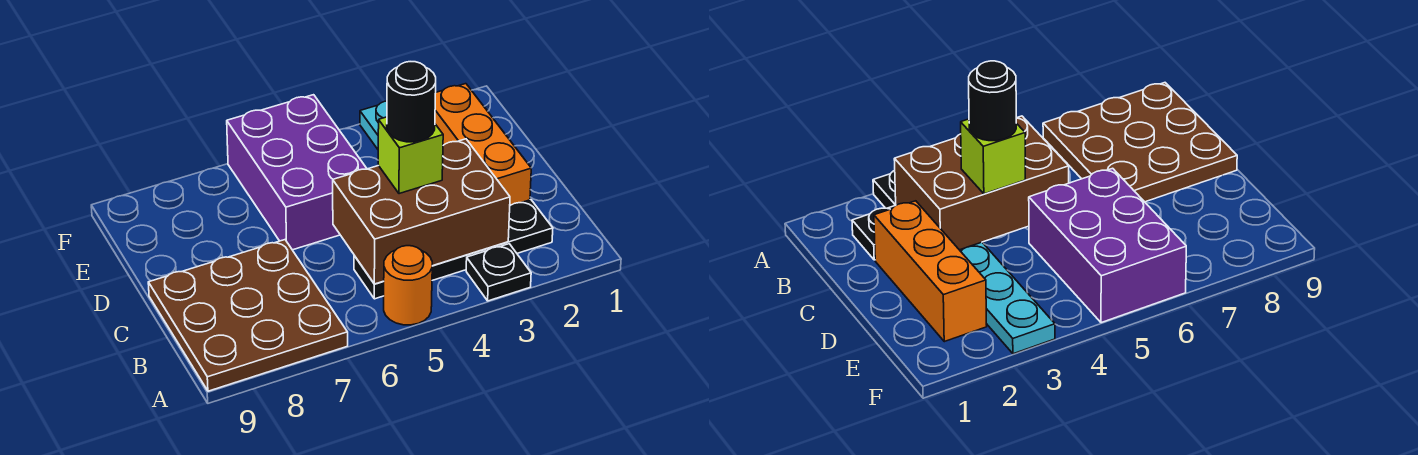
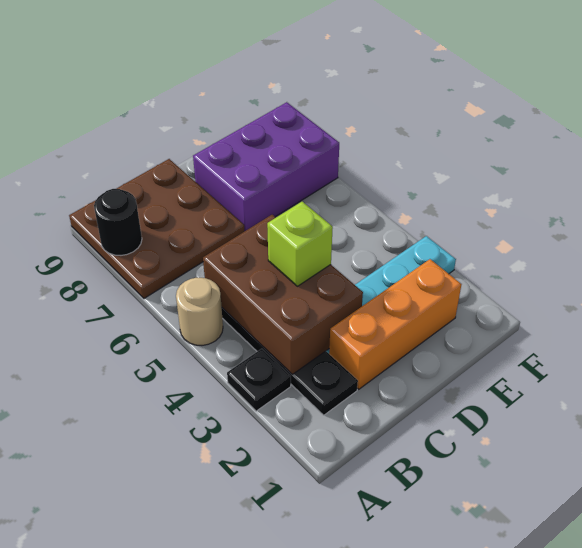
orange 1x1 round brick [383,246,432,325] -> tan 1x1 round brick [176,278,223,345]
black 1x1 round brick [387,62,436,142] -> black 1x1 round brick moved to [94,189,142,255]
purple 2x3 brick [227,95,367,250] -> purple 2x3 brick moved to [193,102,339,231]

